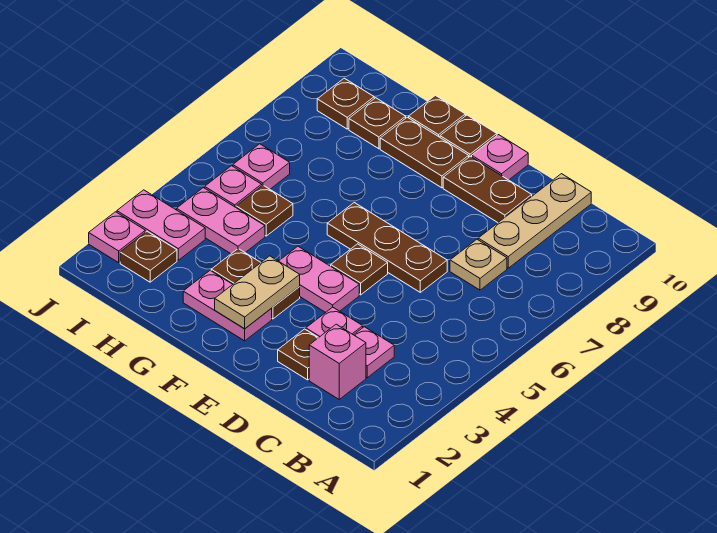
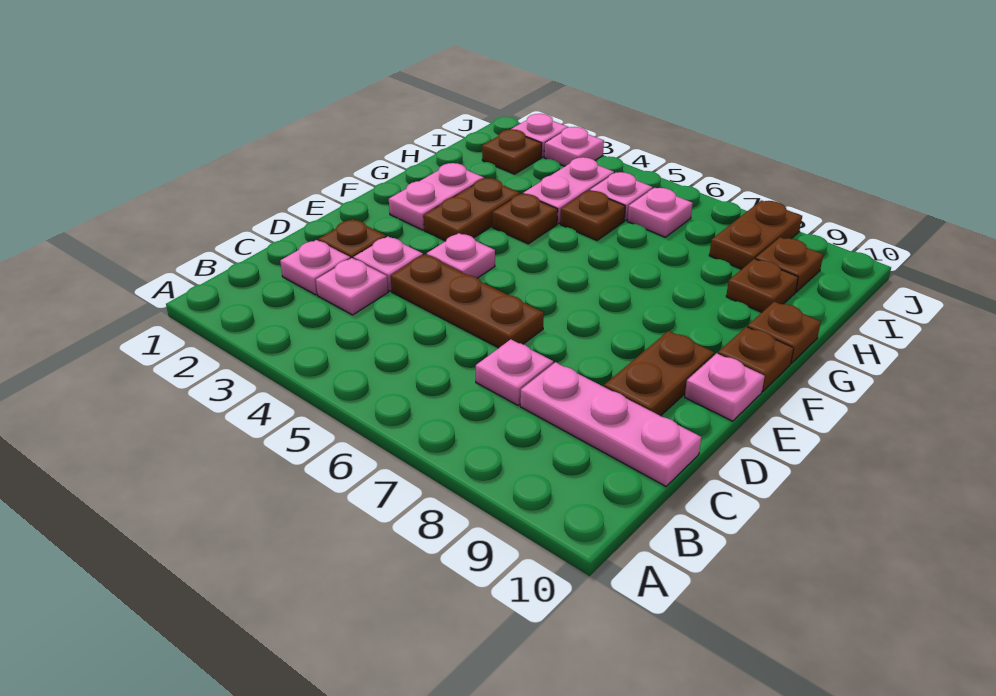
pink 1x1 brick [309,324,366,399] -> pink 1x1 plate [280,240,350,295]
tan 1x1 plate [450,239,507,290] -> pink 1x1 plate [476,339,553,405]
tan 1x3 plate [478,174,591,268] -> pink 1x3 plate [520,362,701,486]
brown 1x3 plate [327,203,447,292] -> brown 1x3 plate turned to [391,254,544,348]
pink 1x2 plate [279,246,359,312] -> pink 1x1 plate [426,233,495,278]
brown 1x1 plate [331,244,388,295] -> brown 1x1 plate moved to [493,194,558,244]
tan 1x2 plate [215,256,300,329] -> none
brown 1x2 plate [380,117,469,188] -> brown 1x2 plate moved to [709,200,802,269]
pink 1x2 plate [117,190,205,260] -> pink 1x1 plate [544,127,604,166]

